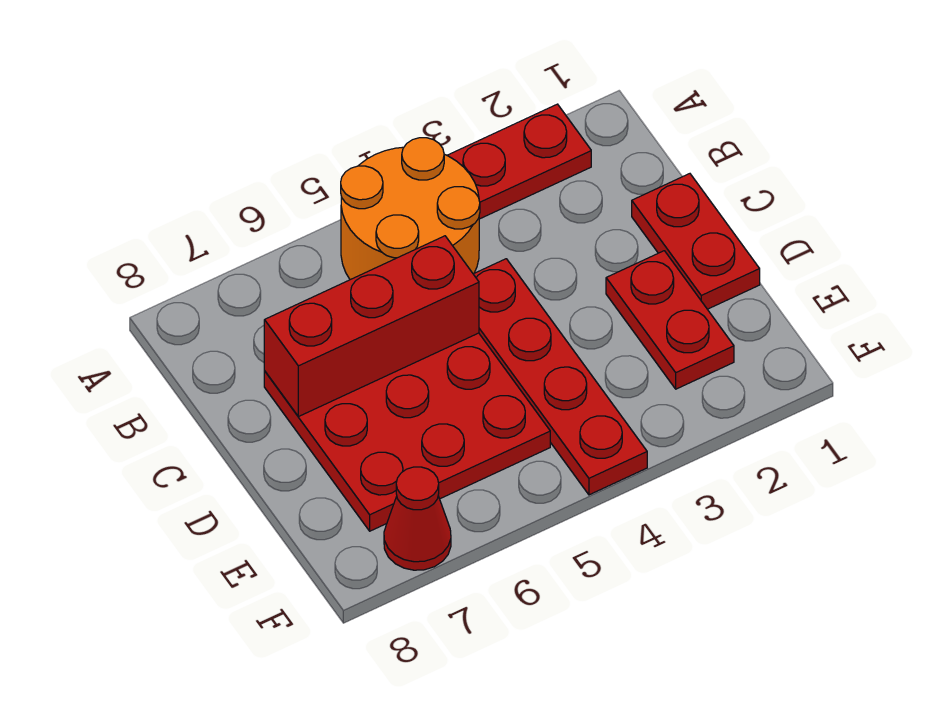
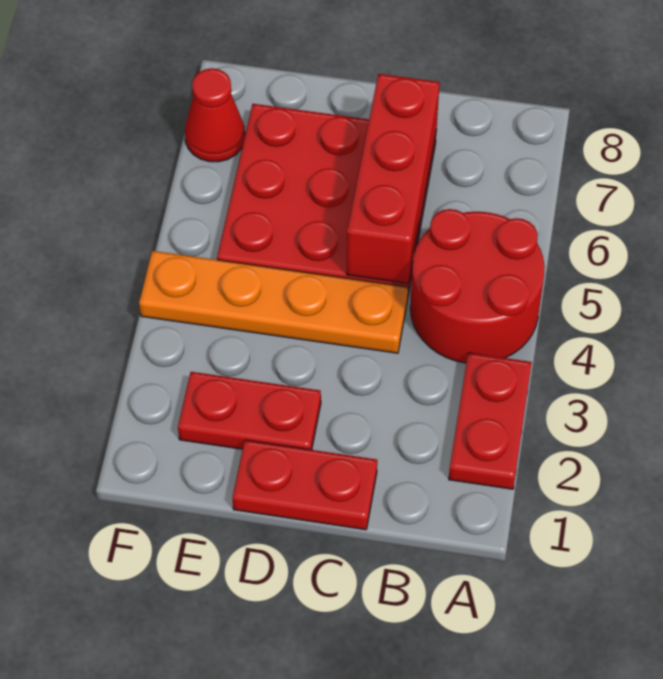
orange 2x2 round brick [341,138,480,280] -> red 2x2 round brick [410,209,545,363]
red 1x4 plate [474,259,647,495] -> orange 1x4 plate [139,251,408,353]

